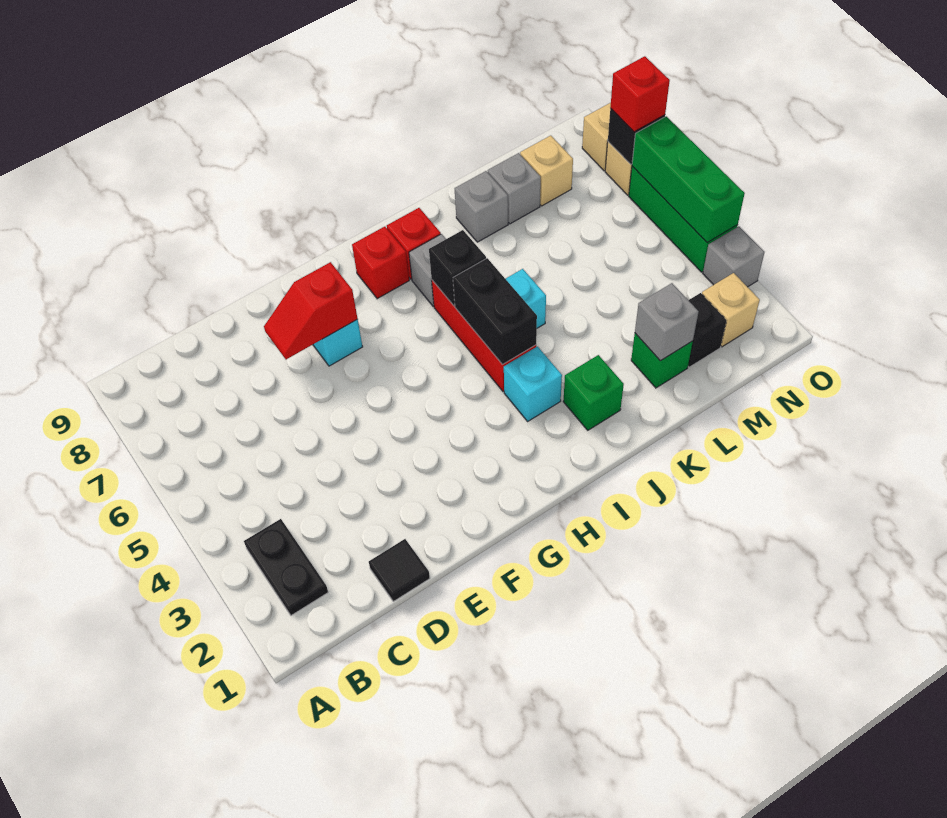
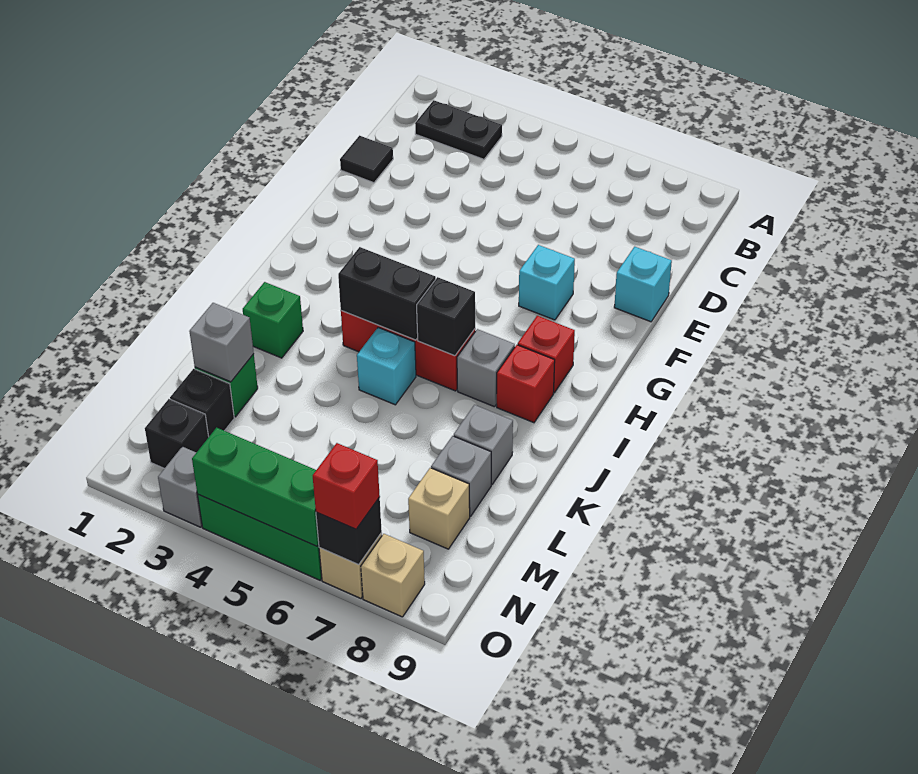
red 1x2 slope [264,262,358,360] -> none
cyan 1x1 brick [504,346,562,421] -> cyan 1x1 brick moved to [614,247,672,322]
tan 1x1 brick [702,273,760,347] -> black 1x1 brick [145,399,209,468]

